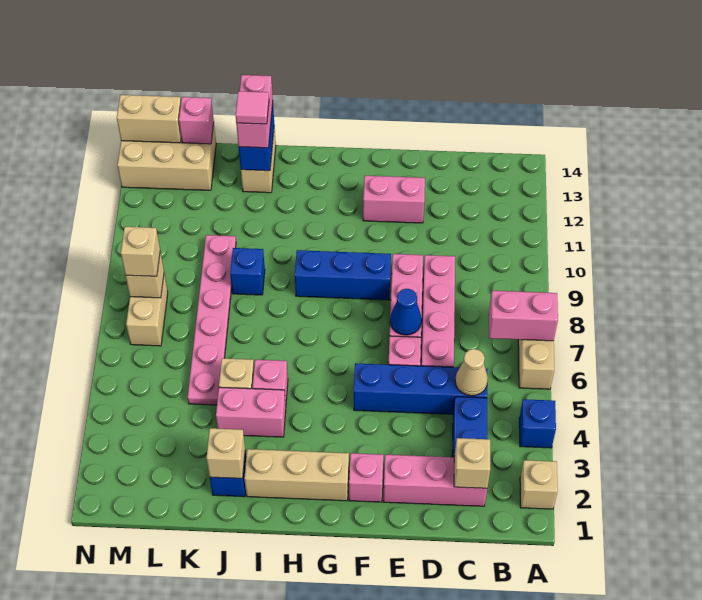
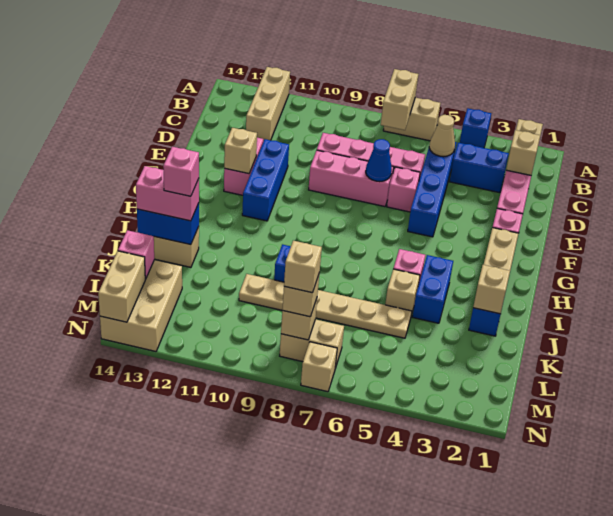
pink 1x2 brick [489,291,558,341] -> tan 1x2 brick [381,69,418,130]
none -> tan 1x3 brick [246,67,290,141]
blue 1x3 brick [295,250,391,300] -> blue 1x3 brick moved to [242,139,289,221]
none -> tan 1x1 brick [224,128,257,174]
pink 1x2 brick [216,387,286,437] -> blue 1x2 brick [412,255,453,323]
pink 1x1 tile [236,91,269,124] -> pink 1x1 brick [163,147,199,196]
pink 1x6 plate [188,235,236,405] -> tan 1x6 plate [239,274,412,338]
none -> tan 1x1 brick [284,241,322,293]
none -> tan 1x1 brick [301,342,337,392]

